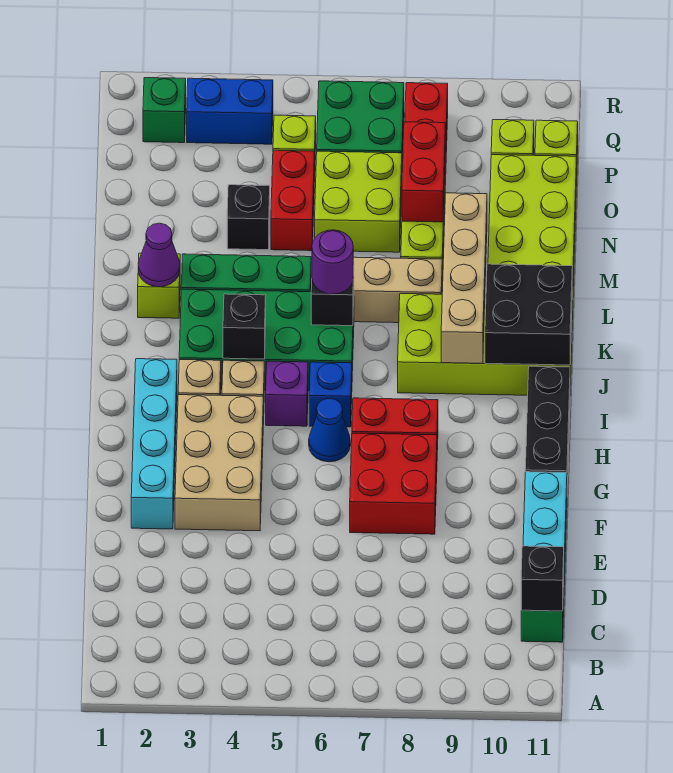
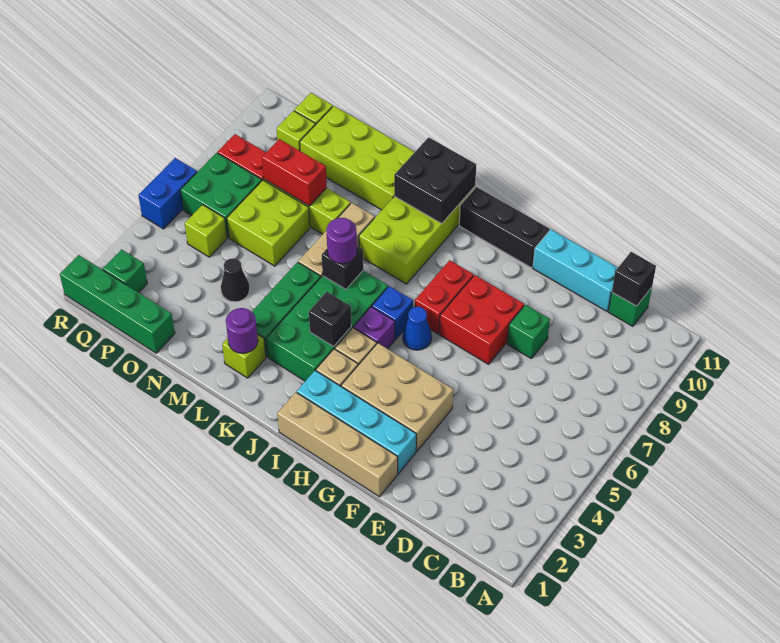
none -> green 1x1 brick [507,305,550,358]
tan 1x4 brick [441,193,487,363] -> tan 1x4 brick moved to [277,392,398,497]
purple 1x1 cone [138,223,180,287] -> purple 1x1 round brick [226,308,258,353]
black 1x1 brick [227,185,270,250] -> black 1x1 cone [221,258,250,302]
red 1x2 brick [271,150,315,251] -> none
none -> green 1x4 brick [60,255,175,353]
blue 1x2 brick [187,78,273,144] -> blue 1x2 brick moved to [138,158,197,229]

